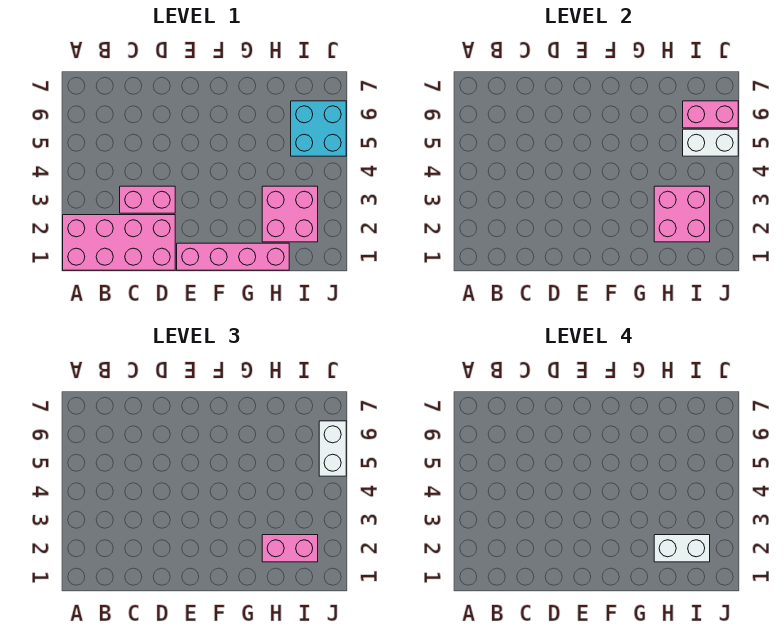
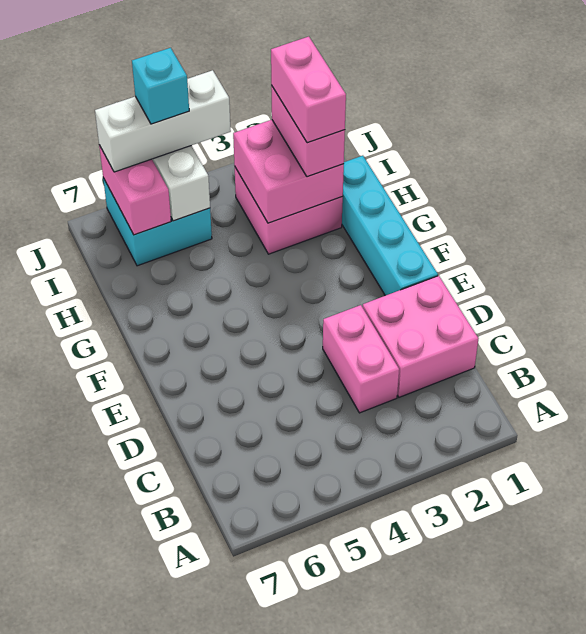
pink 2x4 brick [63,215,175,270] -> pink 2x2 brick [363,276,478,397]
pink 1x4 brick [177,243,289,270] -> cyan 1x4 brick [342,156,438,296]
white 1x2 brick [654,535,710,562] -> pink 1x2 brick [271,37,346,143]
white 1x2 brick [319,421,346,476] -> white 1x3 brick [95,70,231,172]
none -> cyan 1x1 brick [132,48,189,124]

